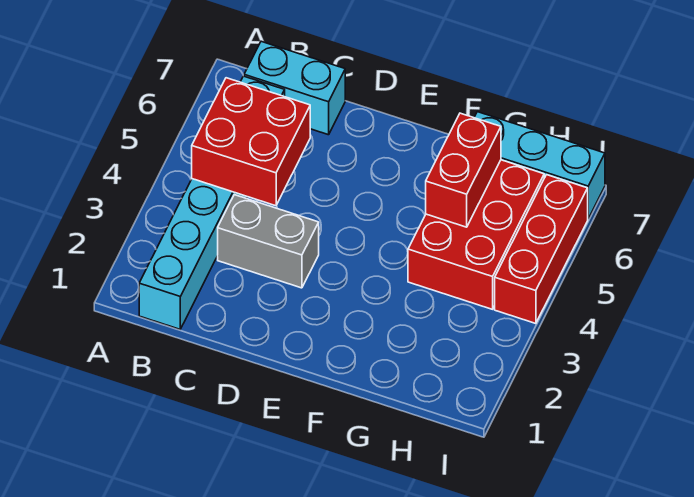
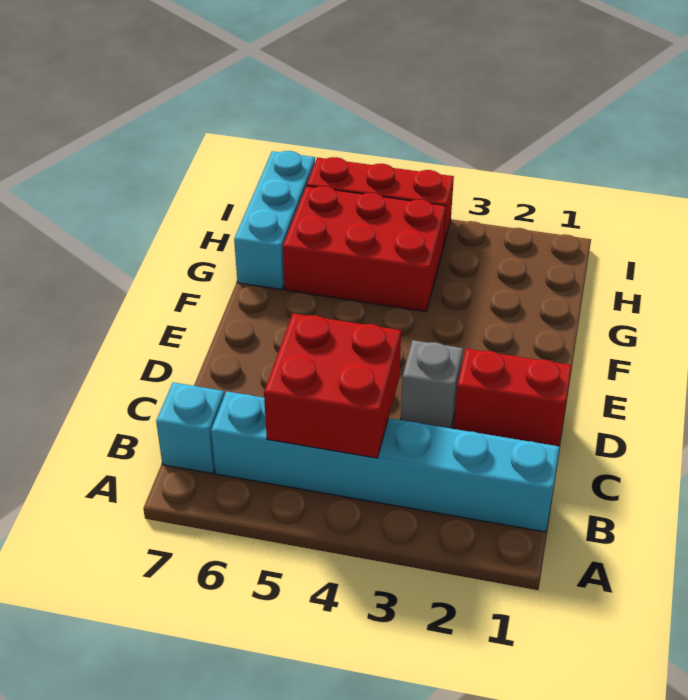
cyan 1x2 brick [244,41,345,135] -> cyan 1x1 brick [156,383,224,474]
grey 1x2 brick [218,195,319,288] -> grey 1x1 brick [401,340,463,428]
red 1x2 brick [426,113,501,227] -> red 1x2 brick moved to [454,349,572,446]

